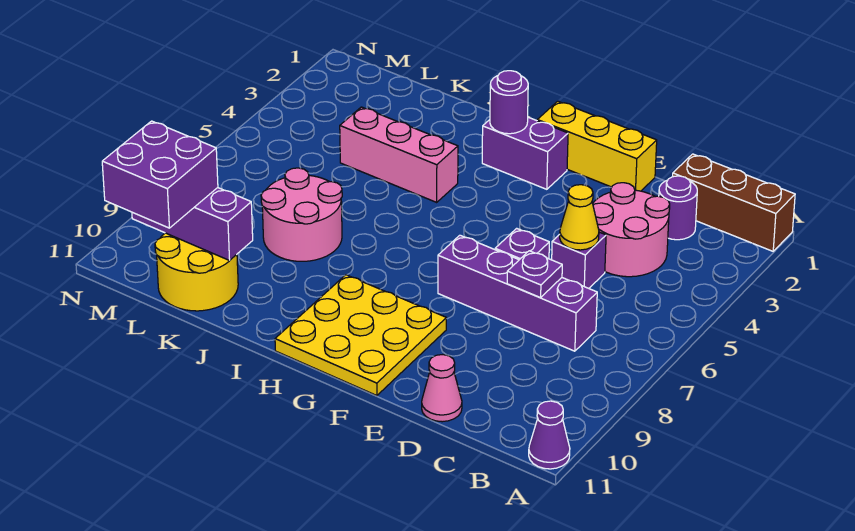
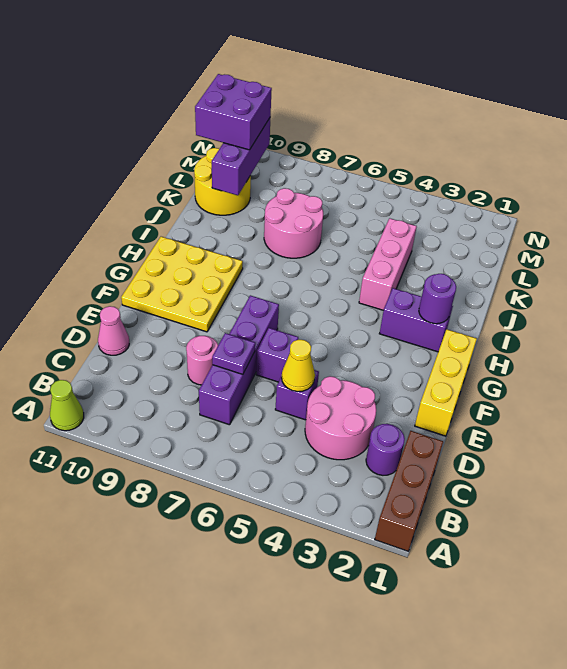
purple 1x1 cone [529,401,570,469] -> lime 1x1 cone [50,380,84,431]
none -> pink 1x1 round brick [186,336,218,385]
purple 1x2 brick [482,117,568,189] -> purple 1x2 brick turned to [379,288,453,352]

